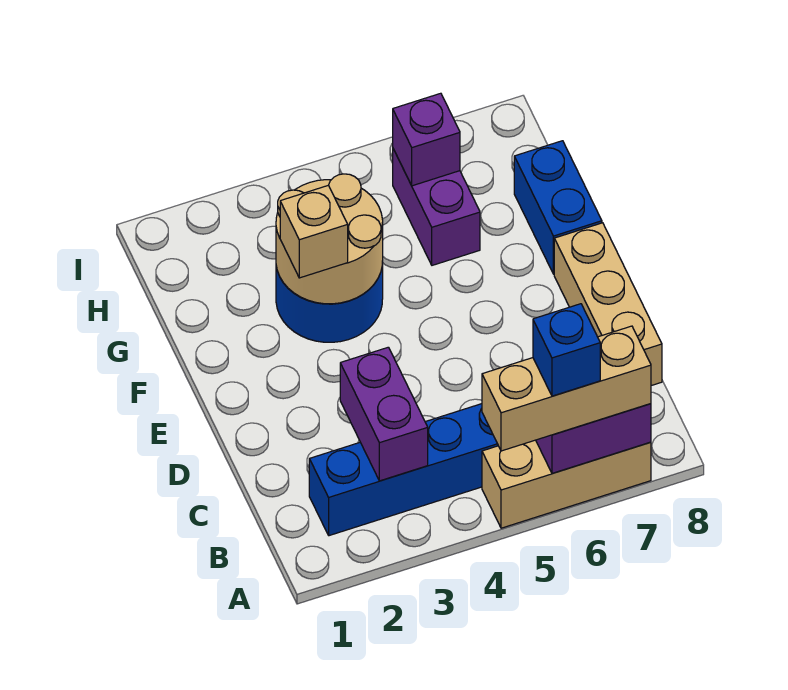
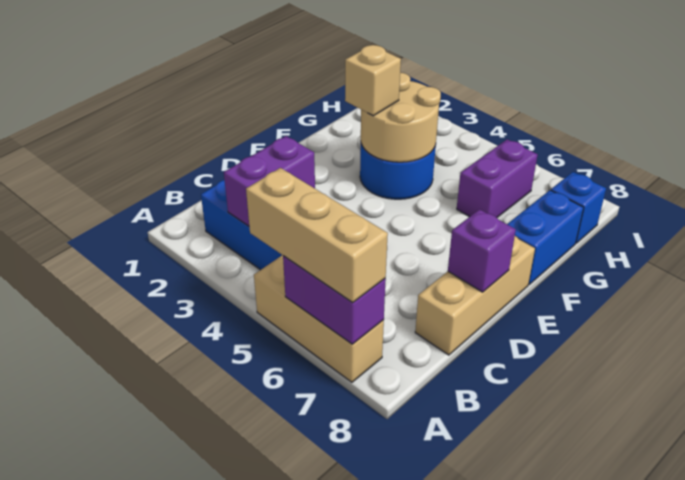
blue 1x1 brick [533,304,600,396] -> blue 1x1 brick moved to [551,172,606,243]
purple 1x1 brick [393,93,460,186] -> purple 1x1 brick moved to [448,209,516,292]

